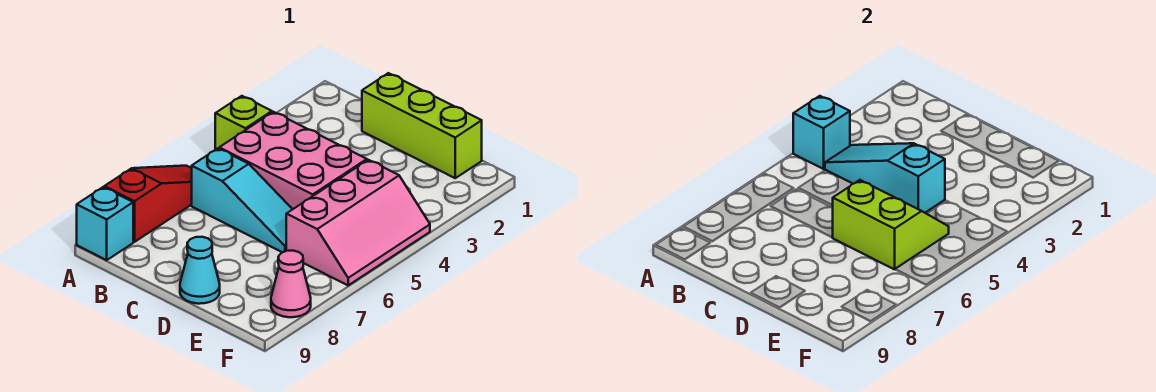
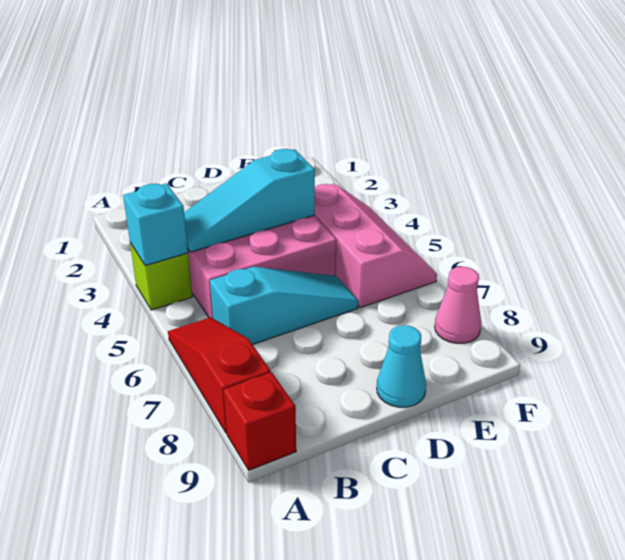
cyan 1x1 brick [77,187,133,260] -> red 1x1 brick [224,372,296,470]
lime 1x3 brick [362,73,482,178] -> none
lime 2x2 slope [832,180,949,269] -> none

